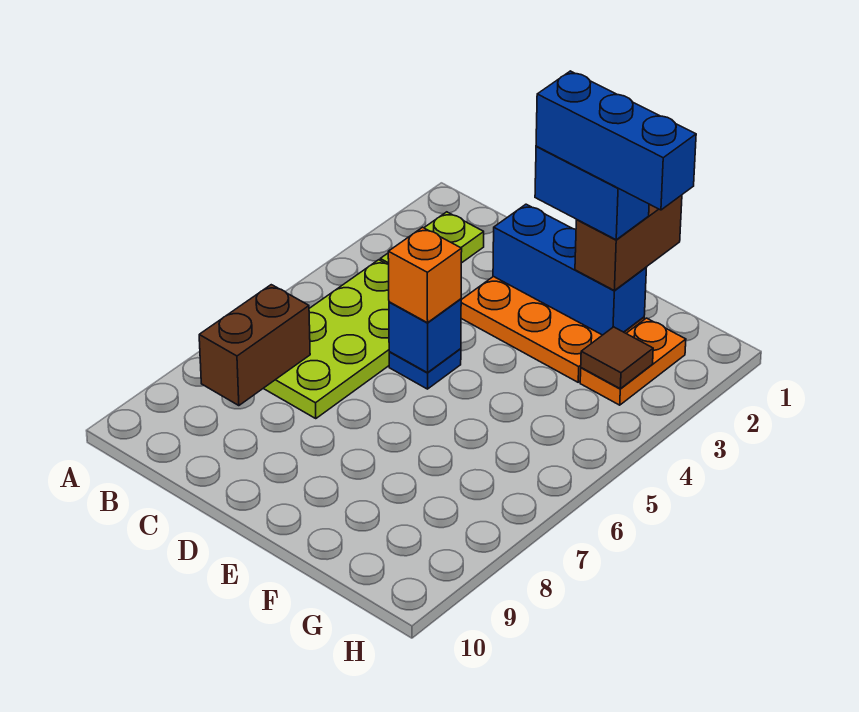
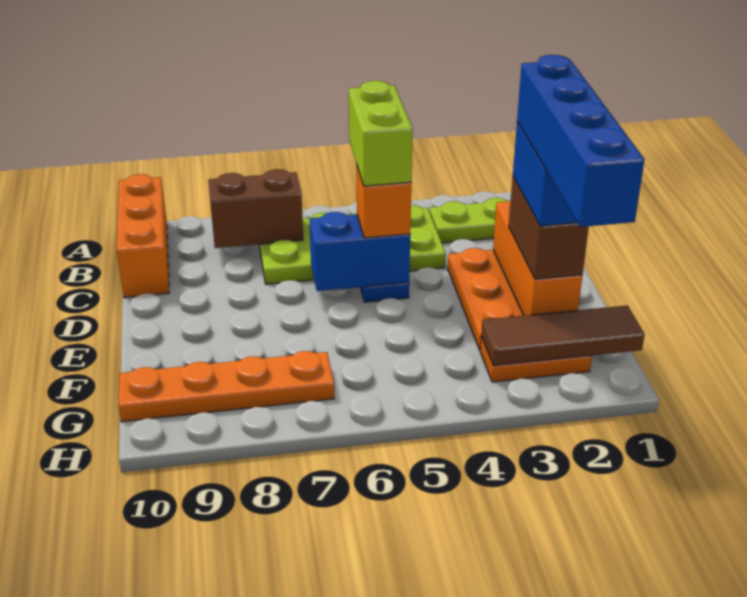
none -> orange 1x3 brick [117,174,169,298]
none -> lime 1x2 brick [349,81,413,186]
blue 1x3 brick [493,204,646,335] -> orange 1x3 brick [493,201,582,316]
blue 1x1 brick [389,299,461,373] -> blue 1x2 brick [309,212,410,291]
blue 1x3 brick [536,71,696,210] -> blue 1x4 brick [517,55,645,227]
brown 1x2 brick [575,195,682,290] -> brown 1x2 brick turned to [509,177,589,279]
brown 1x1 tile [581,327,653,389] -> brown 1x3 tile [481,306,645,366]
none -> orange 1x4 plate [118,351,334,422]

